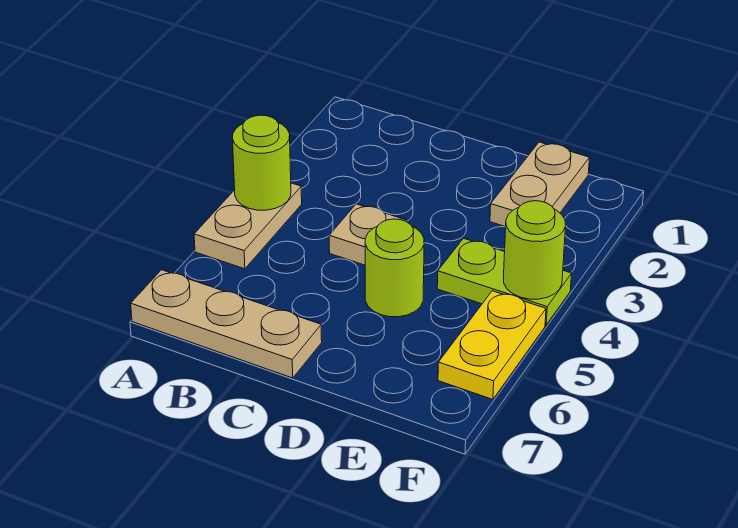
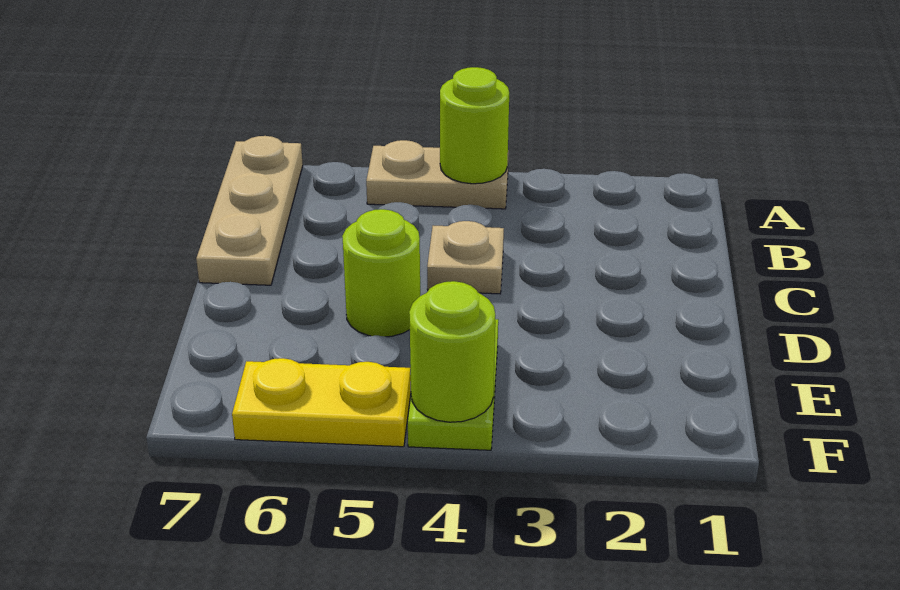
tan 1x2 plate [490,142,589,227] -> none

